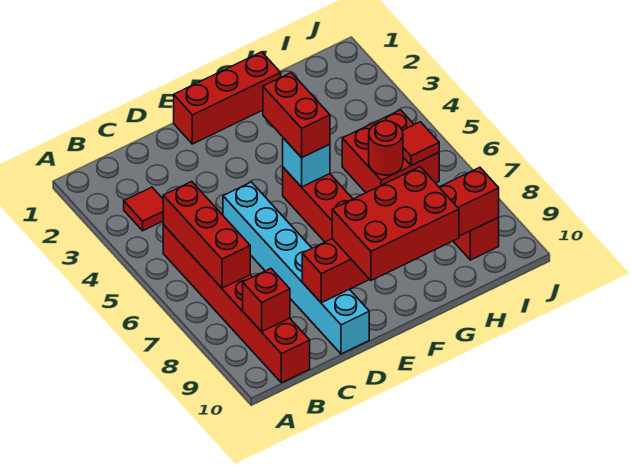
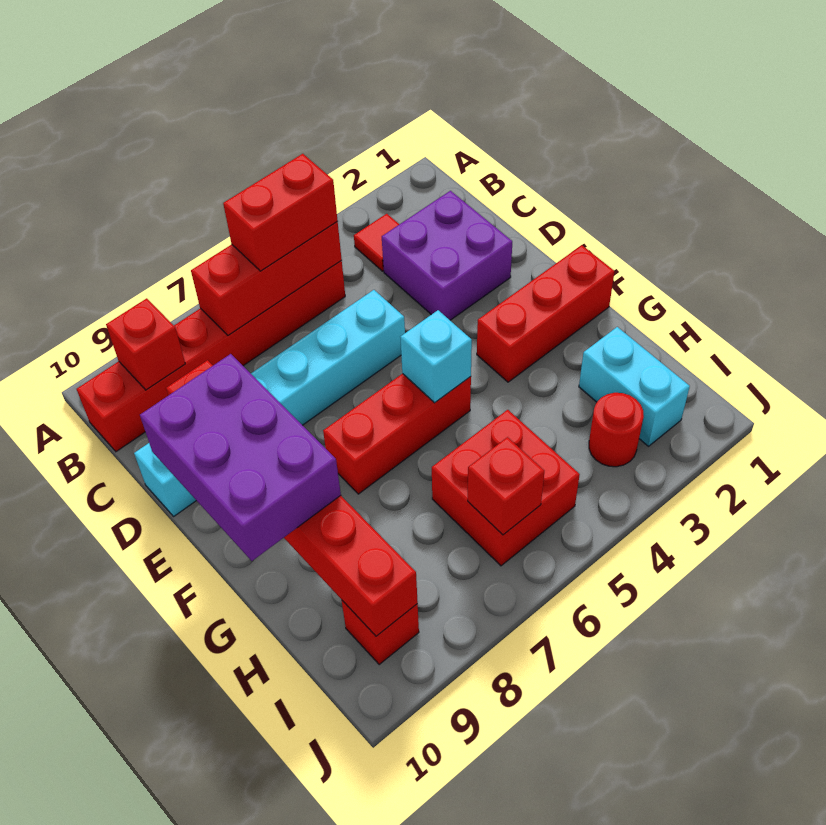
none -> purple 2x2 brick [382,191,512,320]
red 1x3 brick [174,52,281,144] -> red 1x3 brick turned to [477,245,615,382]
red 2x3 brick [332,167,459,280] -> purple 2x3 brick [140,354,341,561]
red 1x2 brick [263,73,330,158] -> red 1x2 brick moved to [223,154,338,271]
none -> cyan 1x2 brick [579,327,690,446]
red 1x1 round brick [369,121,403,175] -> red 1x1 round brick moved to [589,393,644,467]
red 1x1 tile [402,122,439,165] -> red 1x1 brick [468,437,544,535]

